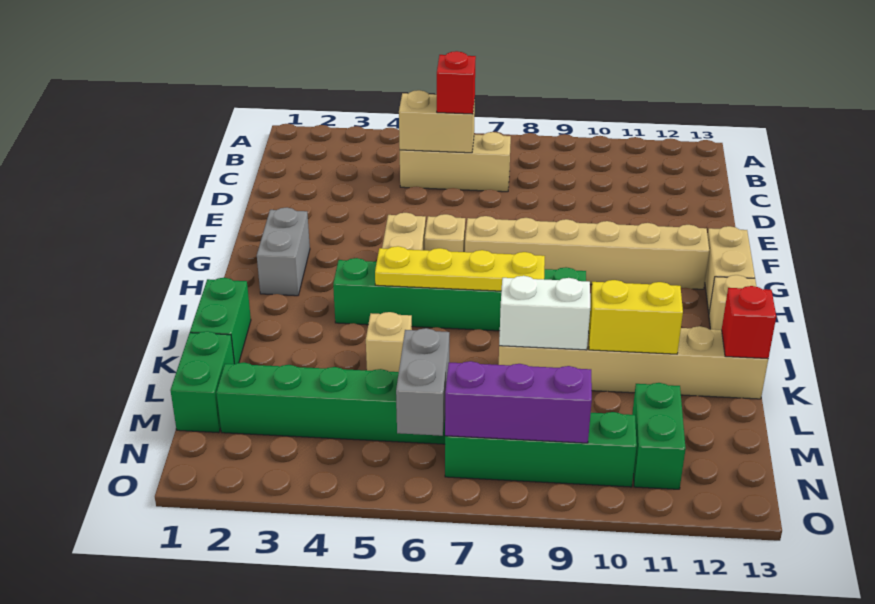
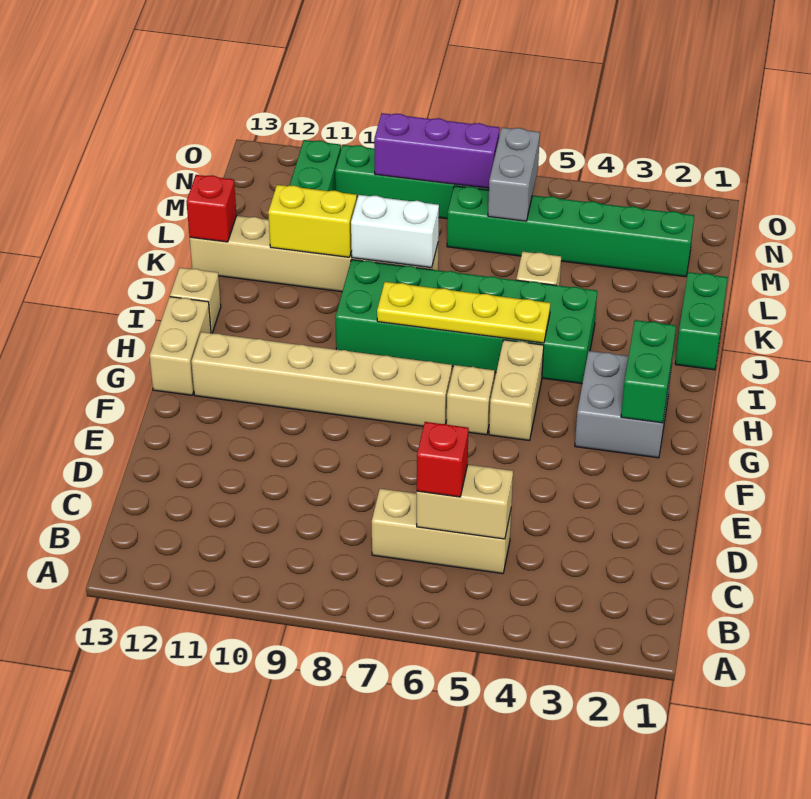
grey 1x2 brick [257,208,310,296] -> grey 2x2 brick [575,351,672,458]
green 1x6 brick [333,258,586,331] -> green 2x6 brick [335,260,597,384]
green 1x2 brick [170,331,234,433] -> green 1x2 brick moved to [621,320,676,423]

